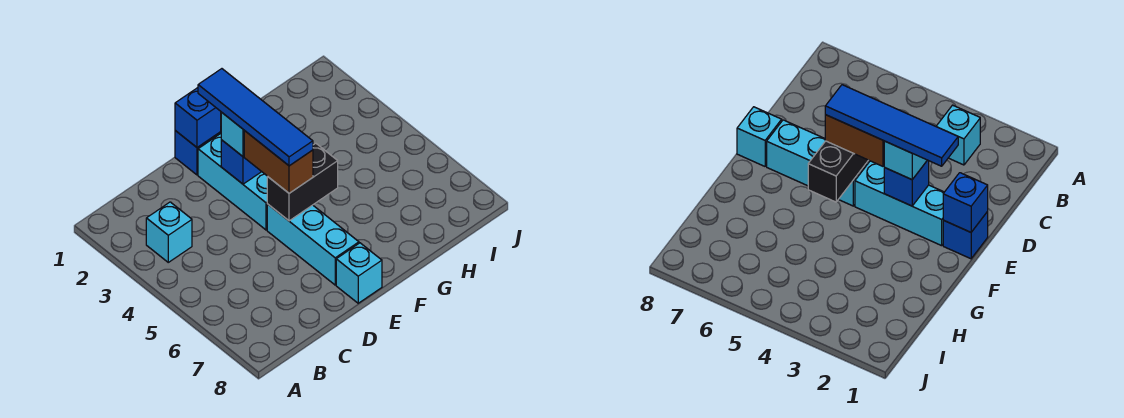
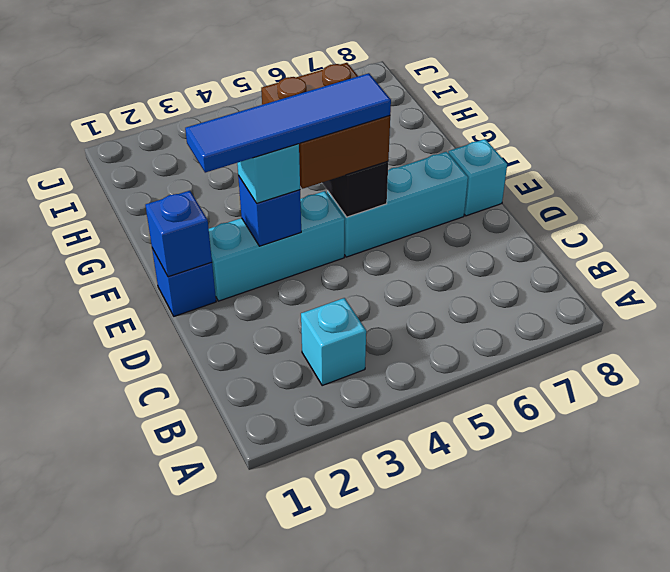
brown 1x2 brick [244,131,313,193] -> brown 2x2 brick [261,63,390,189]

